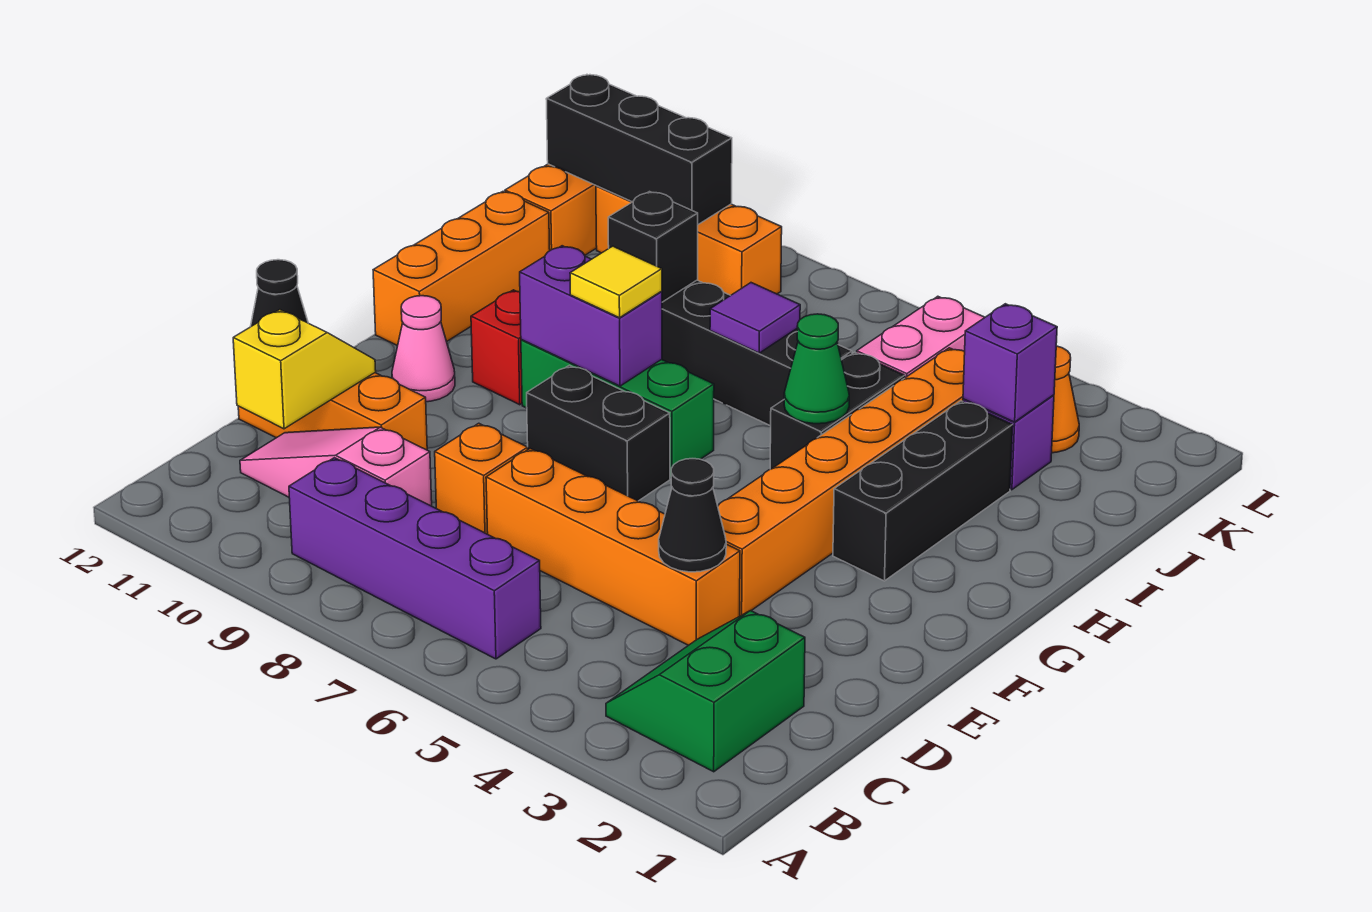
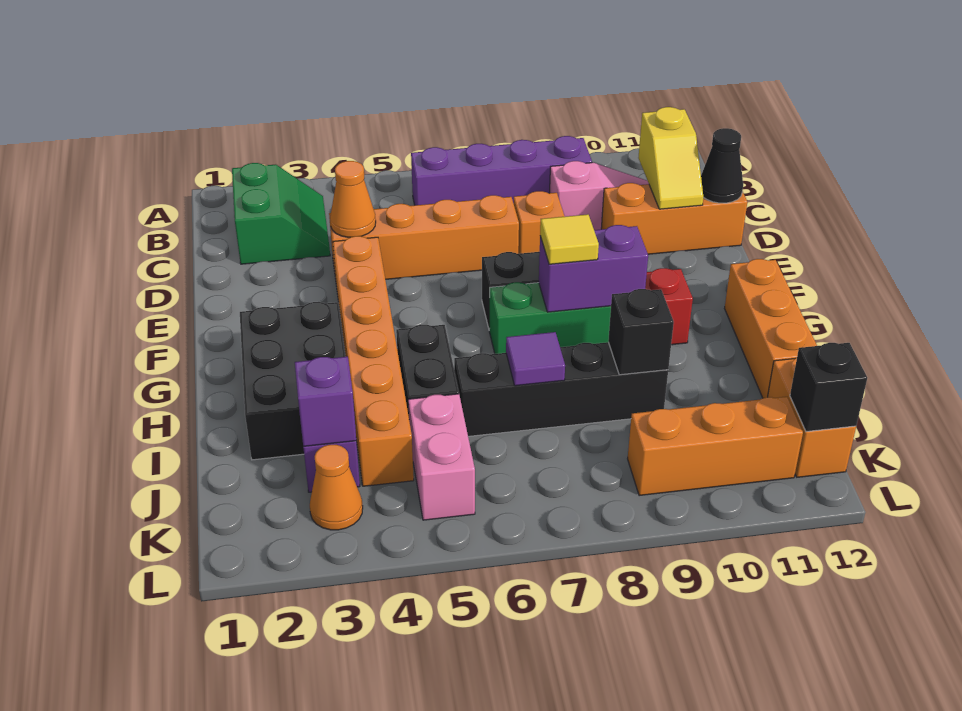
black 1x1 cone [659,459,726,572] -> orange 1x1 cone [330,161,376,237]
pink 1x1 cone [392,296,455,402] -> none
black 1x3 brick [833,401,1013,581] -> black 2x3 brick [240,302,345,460]
green 1x1 cone [784,314,849,424] -> none
black 1x3 brick [546,75,732,225] -> black 1x1 brick [790,343,867,431]

